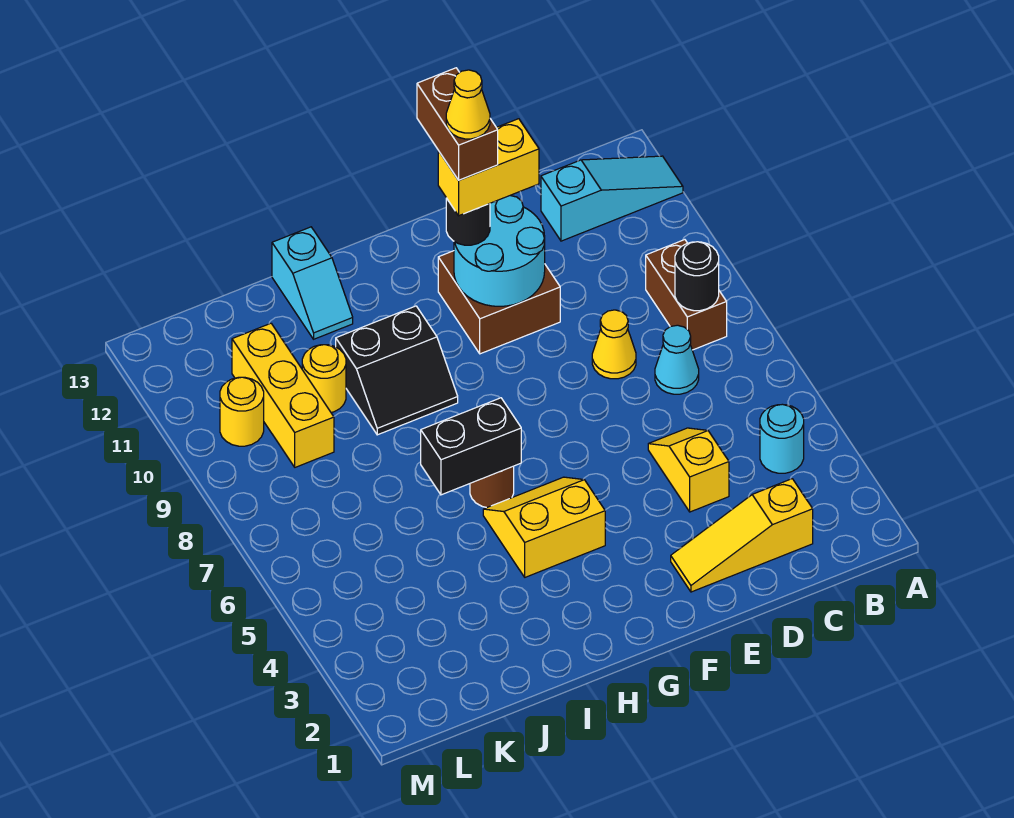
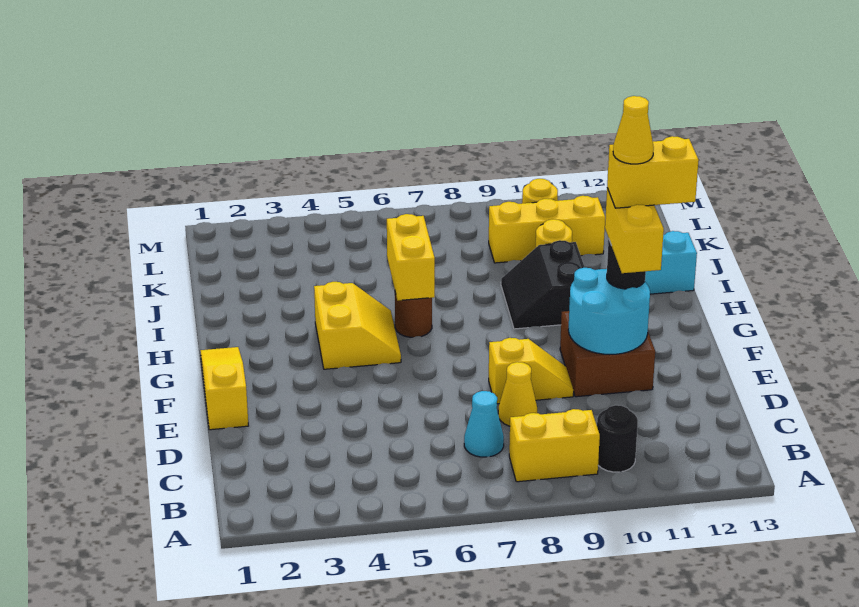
cyan 1x3 slope [541,156,683,241] -> none
cyan 1x1 round brick [760,404,804,473] -> none
brown 1x2 brick [646,240,727,350] -> yellow 1x2 brick [509,409,600,482]
black 1x1 round brick [675,242,719,311] -> black 1x1 round brick moved to [597,405,638,472]
yellow 1x3 slope [671,479,813,592] -> yellow 1x3 slope moved to [201,347,248,430]
yellow 1x2 slope [648,428,729,512] -> yellow 1x2 slope moved to [489,338,573,404]
brown 1x2 brick [417,68,498,180] -> yellow 1x2 brick [607,136,699,208]
black 1x2 brick [421,398,521,495] -> yellow 1x2 brick [387,214,435,301]

